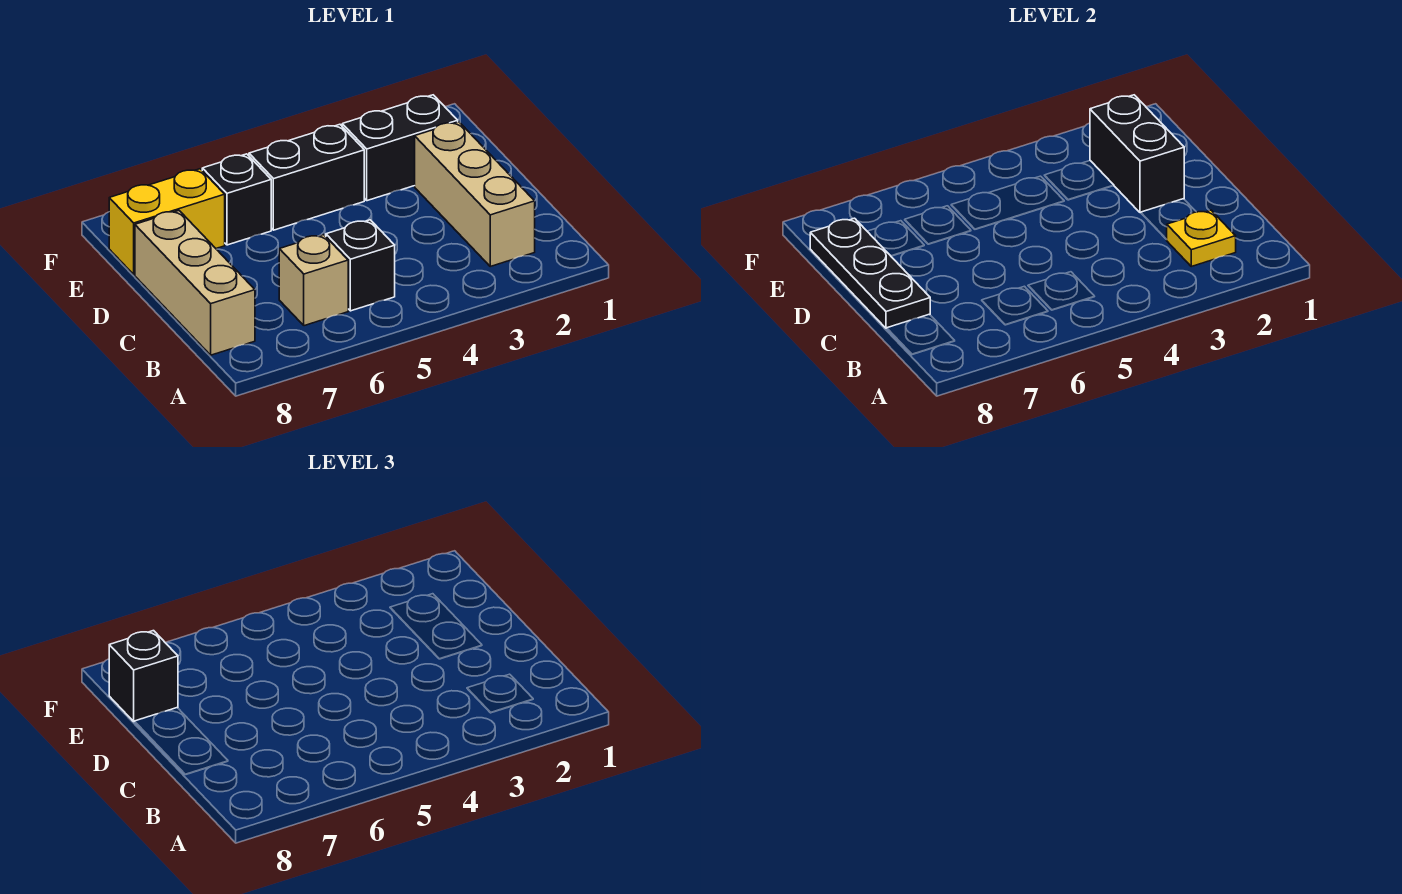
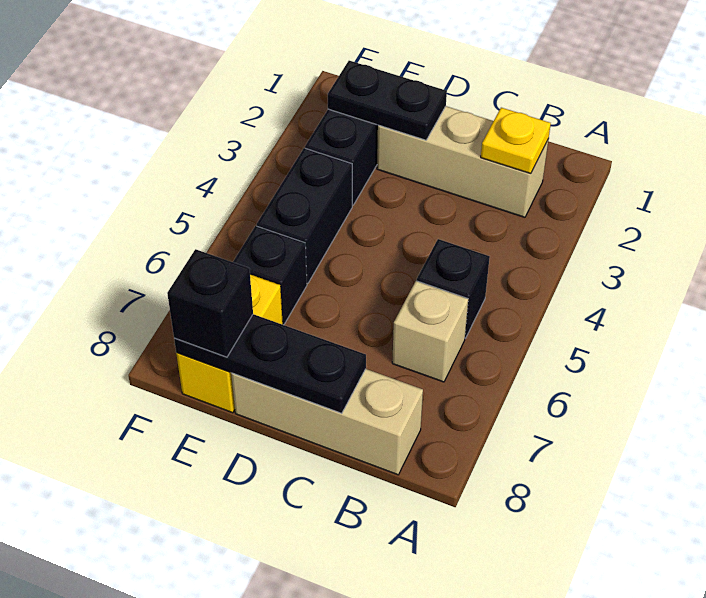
black 1x2 brick [1090,95,1184,213] -> black 1x2 plate [328,61,447,140]

